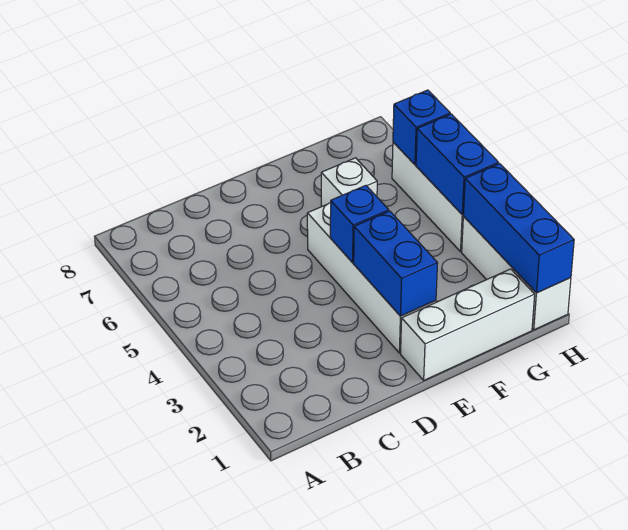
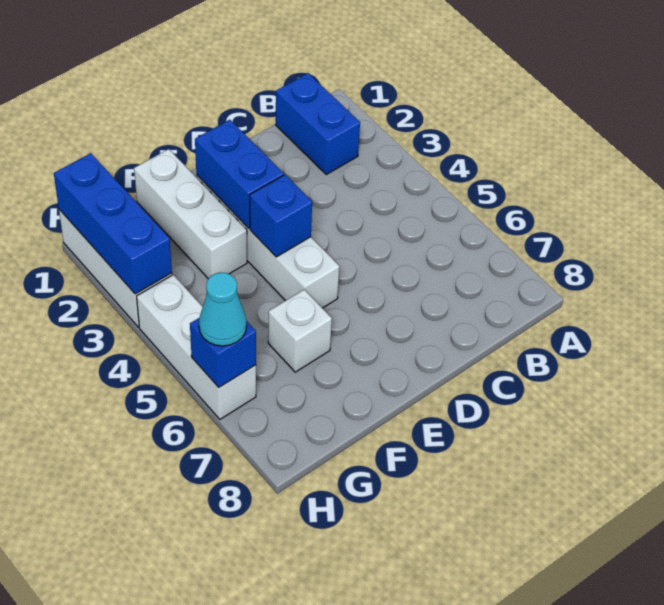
white 1x3 brick [401,269,535,380] -> white 1x3 brick turned to [134,149,247,279]
blue 1x2 brick [416,114,498,214] -> blue 1x2 brick moved to [276,73,360,174]
none -> cyan 1x1 cone [199,272,246,346]

